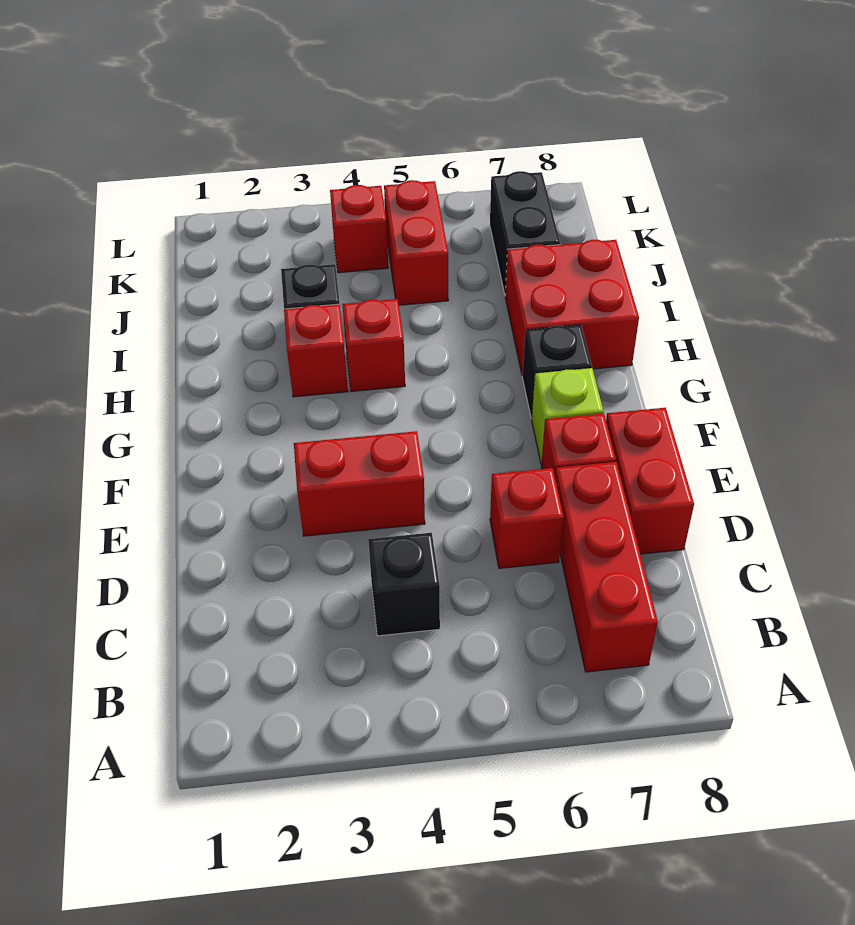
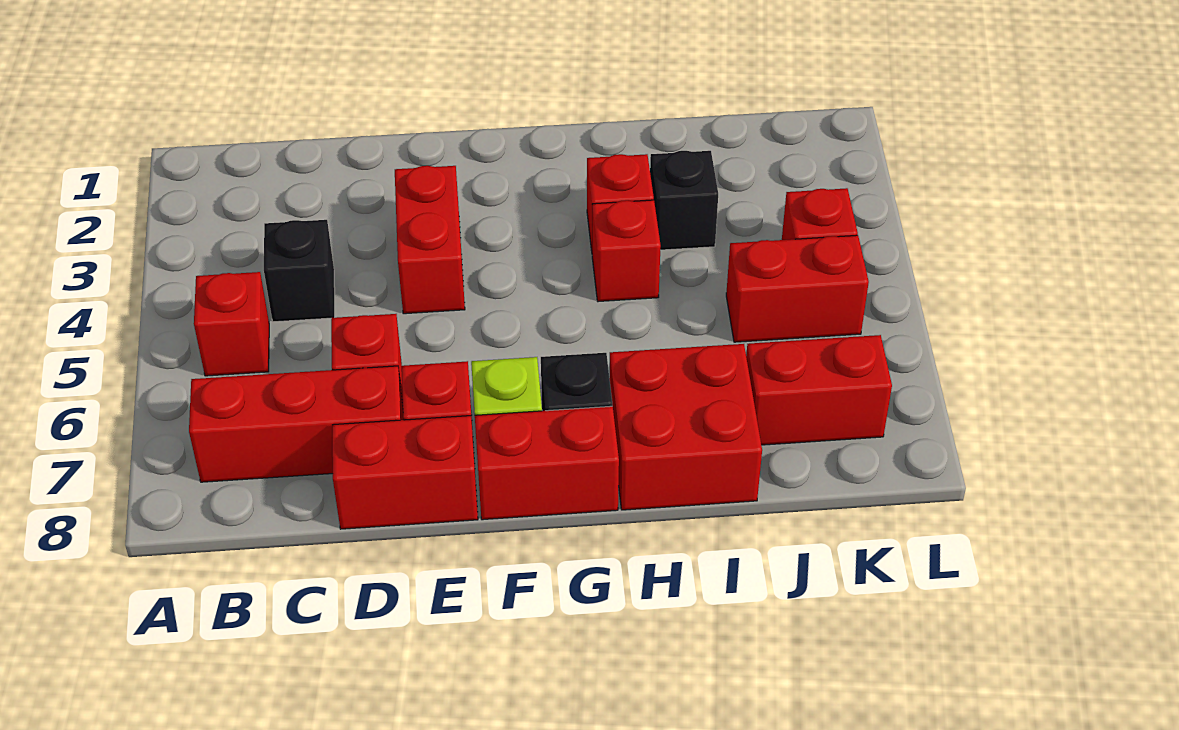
none -> red 1x1 brick [194,272,269,376]
none -> red 1x2 brick [475,406,619,520]
black 1x2 brick [490,171,560,294] -> red 1x2 brick [746,335,892,445]

